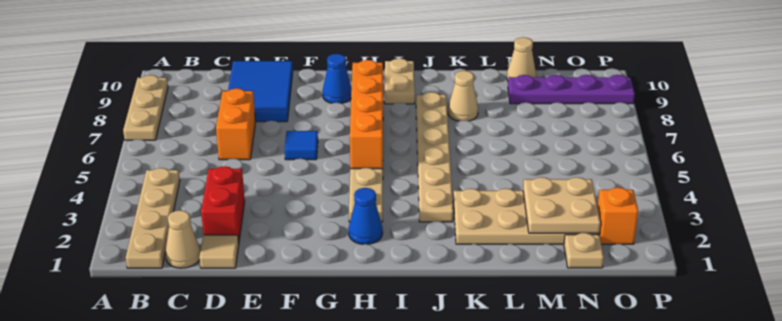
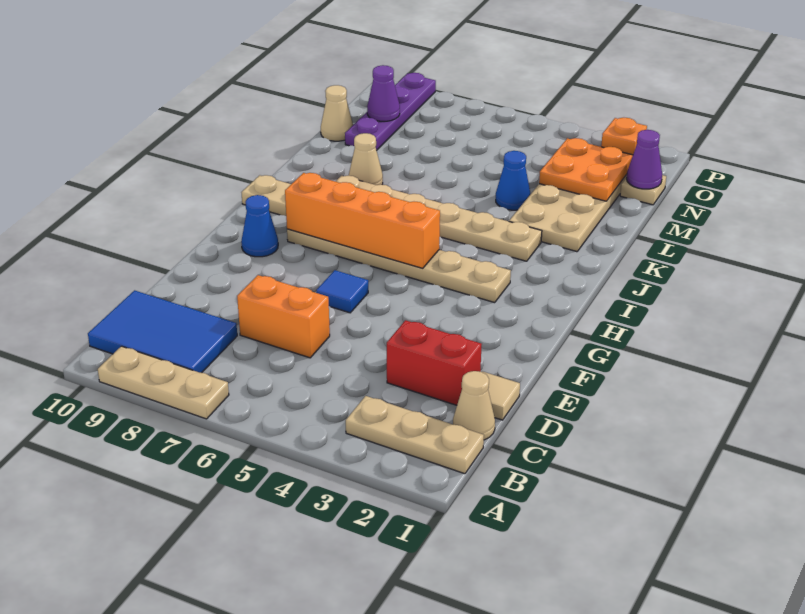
tan 1x4 plate [126,168,180,268] -> tan 1x3 plate [346,396,484,474]
blue 2x3 tile [228,61,293,122] -> blue 2x3 tile moved to [88,290,237,373]
blue 1x1 cone [349,188,383,244] -> blue 1x1 cone moved to [496,151,530,210]
tan 2x2 plate [523,177,600,233] -> orange 2x2 plate [539,138,633,201]
none -> purple 1x1 cone [627,130,662,189]
none -> purple 1x1 cone [367,65,400,121]

